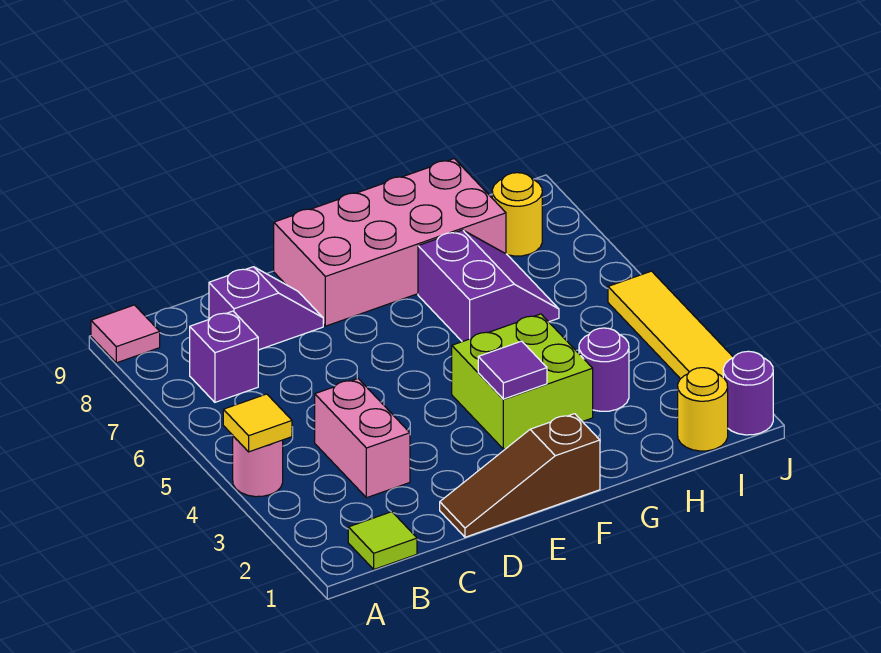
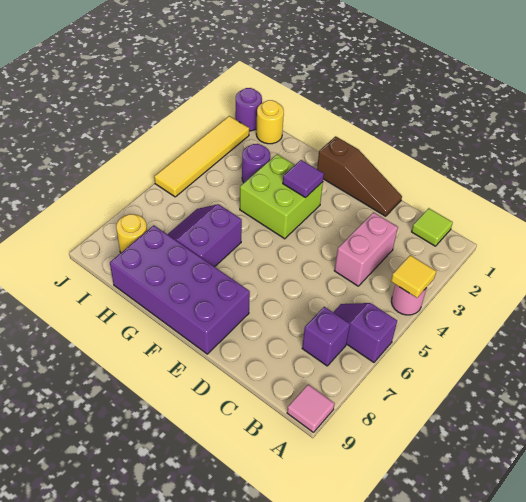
purple 1x2 slope [209,267,323,350] -> purple 1x2 slope moved to [333,303,397,362]
pink 2x4 brick [274,159,506,326] -> purple 2x4 brick [110,225,250,354]

